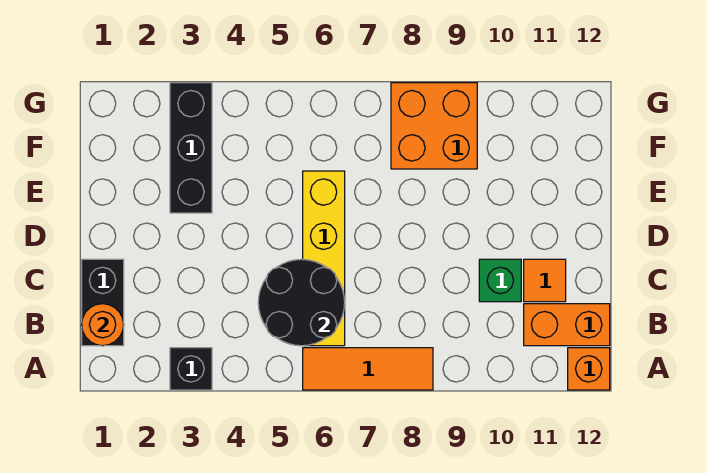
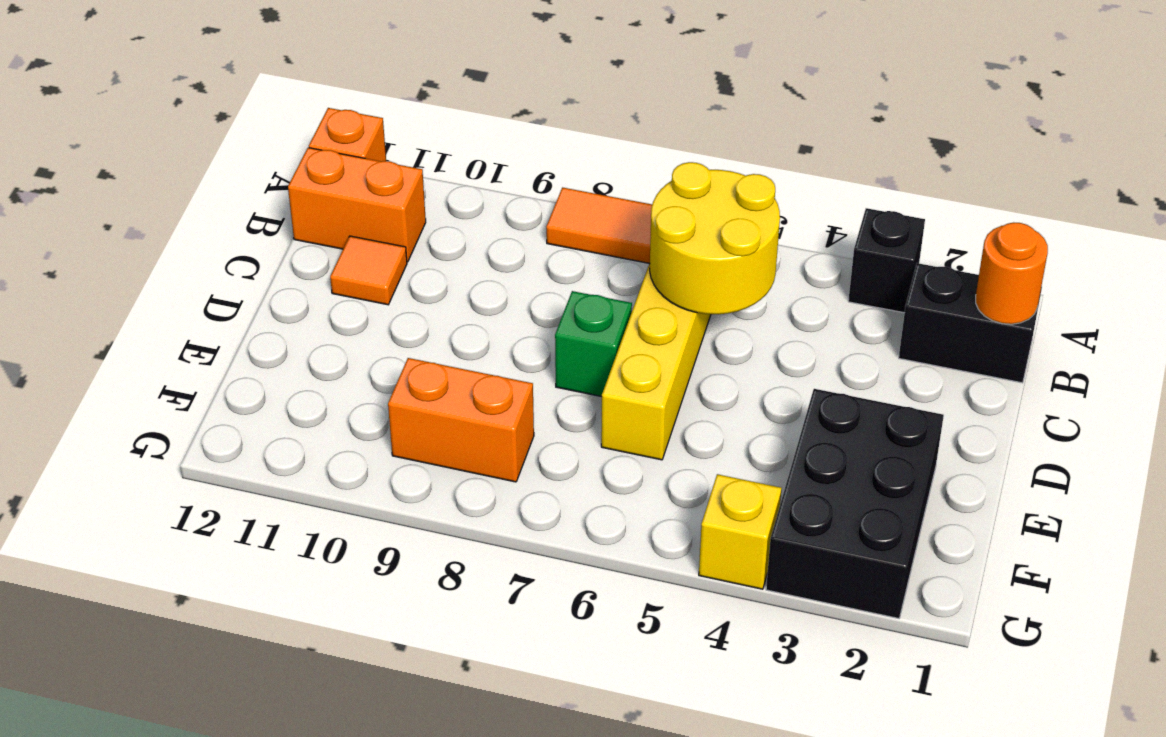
black 1x2 brick [82,259,124,346] -> black 1x2 brick turned to [899,263,1042,383]
black 2x2 round brick [258,259,345,346] -> yellow 2x2 round brick [650,162,780,314]
green 1x1 brick [479,259,521,302] -> green 1x1 brick moved to [555,291,632,397]
black 1x3 brick [170,83,212,213] -> black 2x3 brick [766,389,944,618]
orange 2x2 brick [391,83,477,169] -> orange 1x2 brick [388,358,534,482]
none -> yellow 1x1 brick [699,474,782,589]

